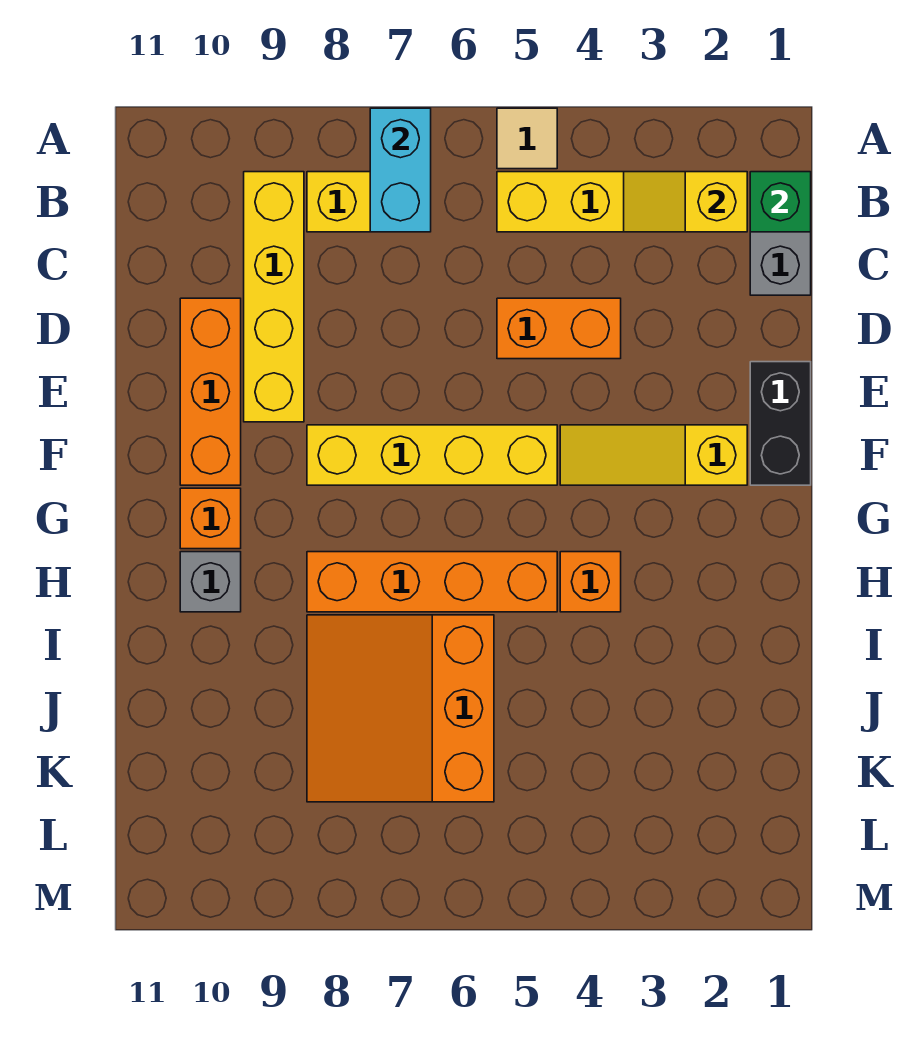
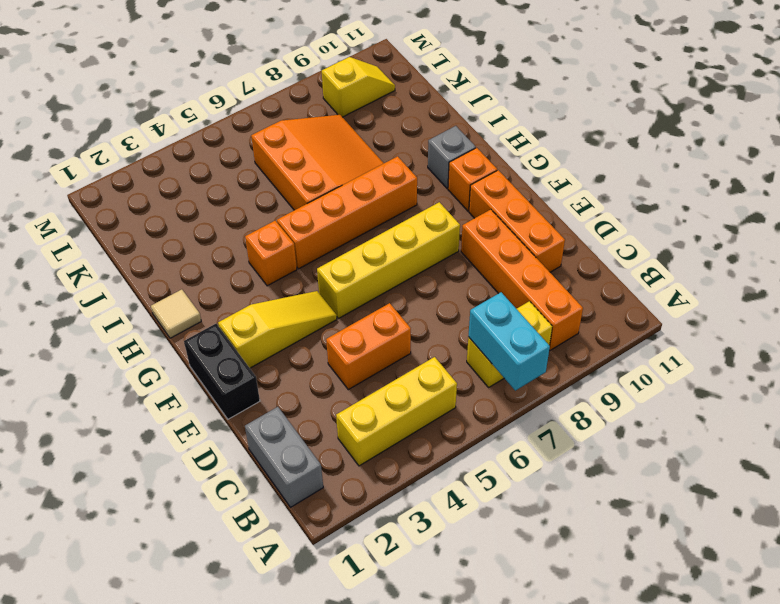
tan 1x1 tile [497,108,557,169] -> tan 1x1 tile moved to [151,289,201,338]
green 1x1 brick [750,172,811,232] -> none
yellow 1x2 slope [624,172,747,232] -> yellow 1x2 slope moved to [322,57,395,117]
yellow 1x4 brick [244,172,304,422] -> orange 1x4 brick [461,210,583,350]

